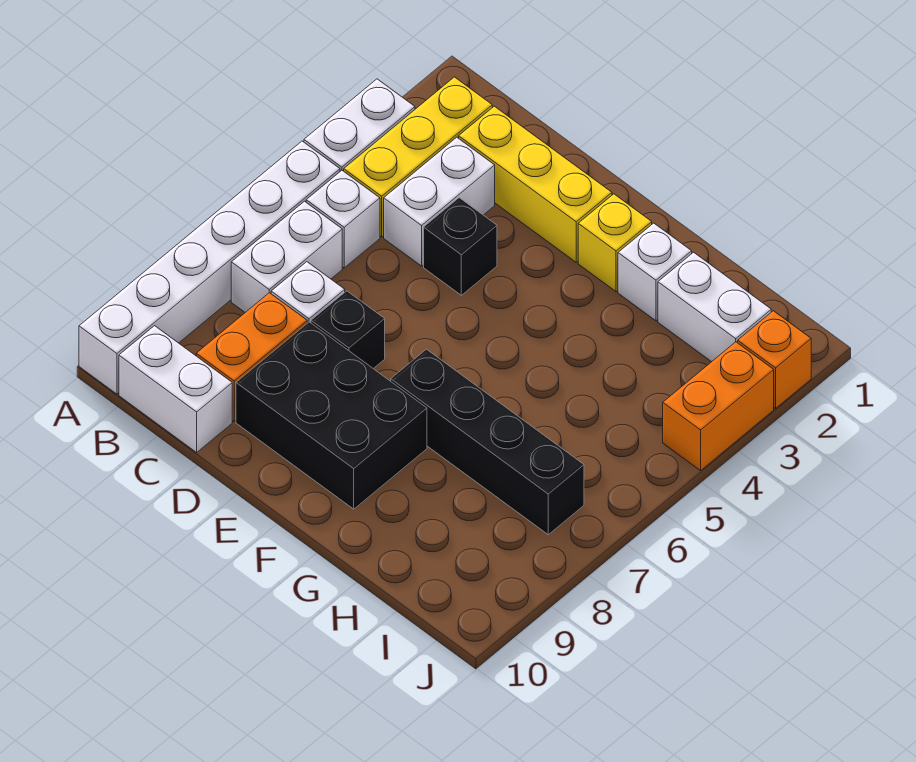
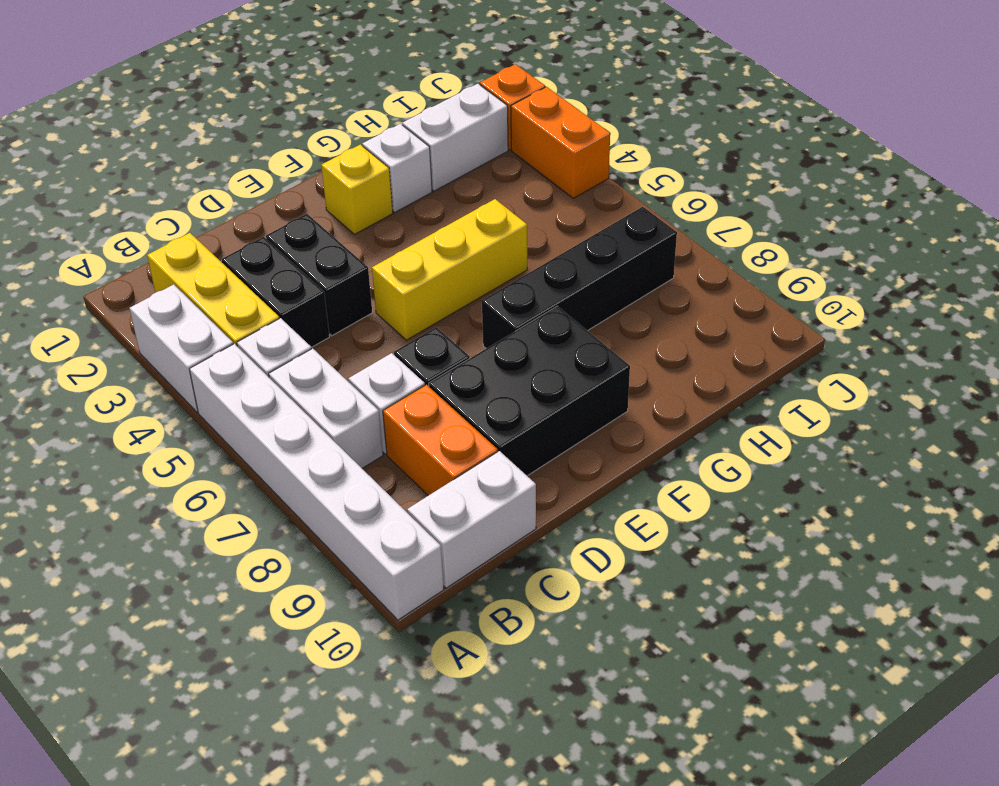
yellow 1x3 brick [459,106,612,262] -> yellow 1x3 brick moved to [372,199,527,340]
white 1x2 brick [384,137,495,266] -> black 1x2 brick [222,237,330,347]
black 1x1 brick [424,198,497,295] -> black 1x2 brick [266,214,372,336]

